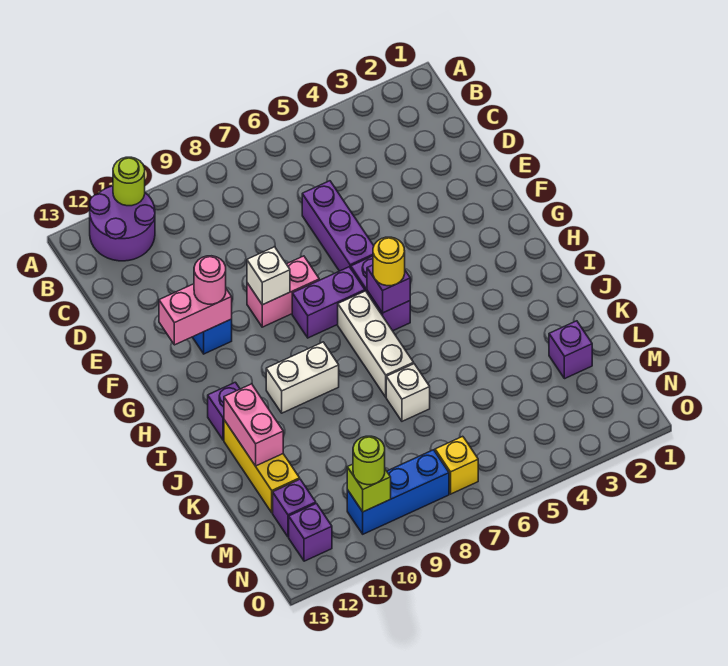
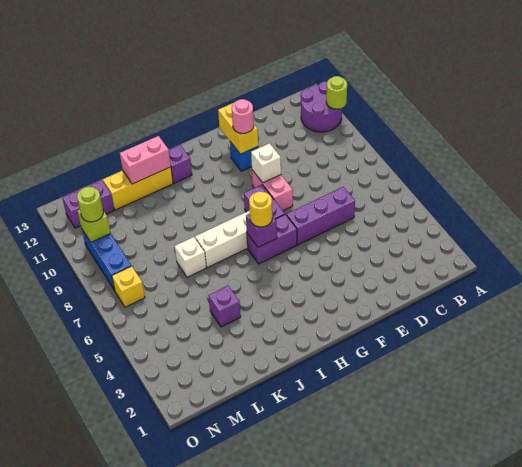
pink 1x2 brick [159,284,232,345] -> yellow 1x2 brick [218,103,258,154]
white 1x2 brick [266,342,339,413] -> none
purple 1x1 brick [549,321,592,379] -> purple 1x1 brick moved to [208,286,241,327]

